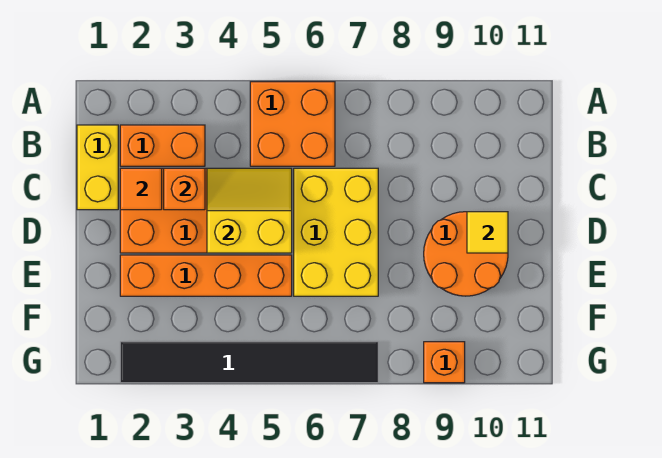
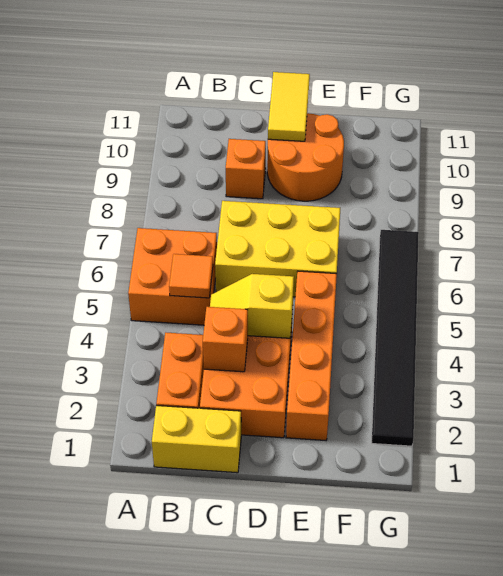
orange 1x1 tile [120,168,162,210] -> orange 1x1 tile moved to [169,254,213,298]
yellow 2x2 slope [207,168,292,253] -> yellow 1x2 slope [210,274,294,338]
yellow 1x1 tile [467,212,508,253] -> yellow 1x2 tile [268,72,310,141]
orange 1x1 brick [424,342,465,383] -> orange 1x1 brick moved to [226,139,266,199]

